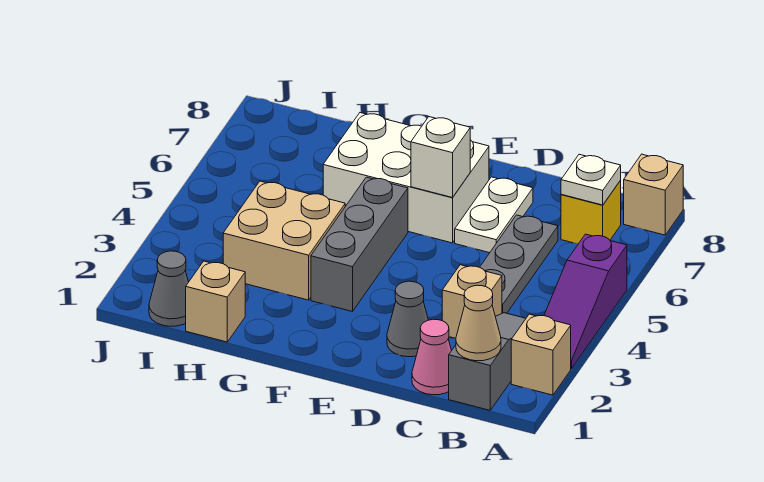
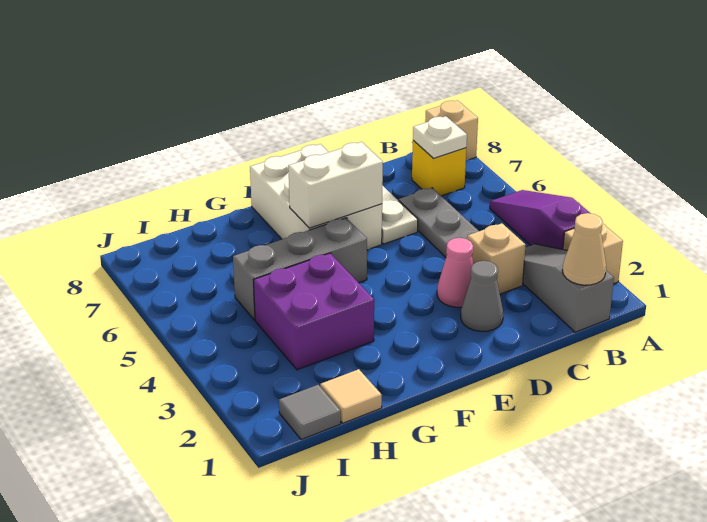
purple 1x3 slope [544,234,627,368] -> purple 1x3 slope turned to [490,190,591,249]
pink 1x1 cone [412,319,451,395] -> pink 1x1 cone moved to [437,238,474,307]
white 2x3 brick [323,113,489,243] -> white 2x3 brick turned to [250,144,382,250]
white 1x1 brick [411,117,470,198] -> white 1x2 brick [289,142,383,228]
grey 1x3 brick [311,177,408,312] -> grey 1x3 brick turned to [233,218,367,320]
tan 2x2 brick [223,181,345,300] -> purple 2x2 brick [254,253,374,370]
tan 1x1 brick [186,261,245,342] -> tan 1x1 tile [320,369,382,423]
grey 1x1 cone [149,251,188,326] -> grey 1x1 tile [279,385,341,440]

